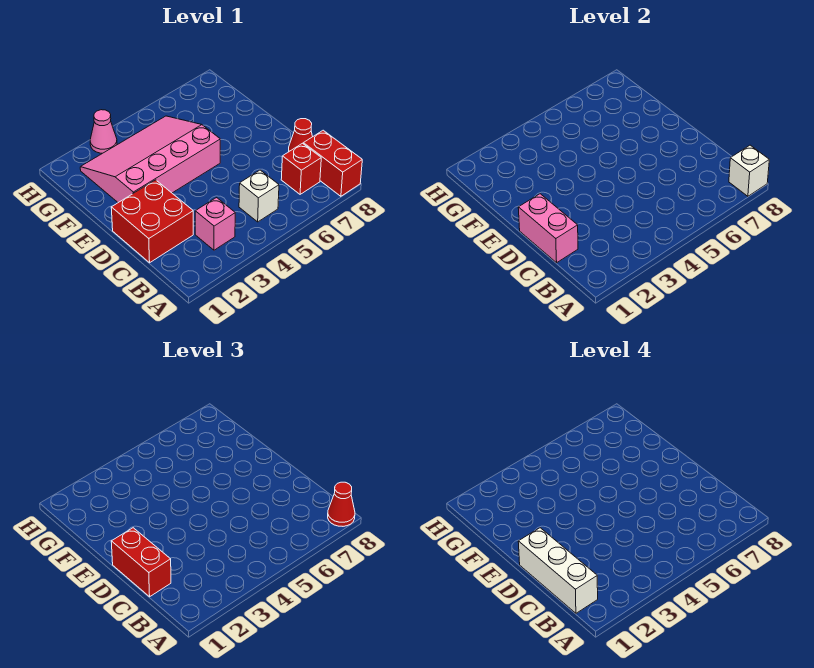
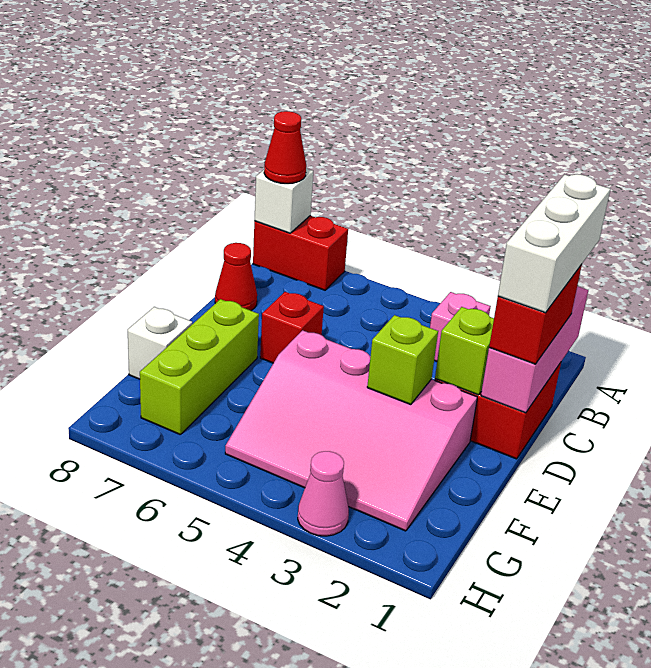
red 1x2 brick [303,130,362,196] -> red 1x2 brick turned to [253,216,348,290]
white 1x1 brick [239,170,279,222] -> white 1x1 brick moved to [128,307,192,379]
red 1x1 brick [281,143,321,194] -> red 1x1 brick moved to [260,292,324,363]
pink 1x2 brick [518,194,578,263] -> pink 1x3 brick [481,286,588,413]
none -> lime 1x1 brick [435,307,494,395]
none -> lime 1x1 brick [367,315,438,405]
none -> lime 1x3 brick [140,299,259,434]

